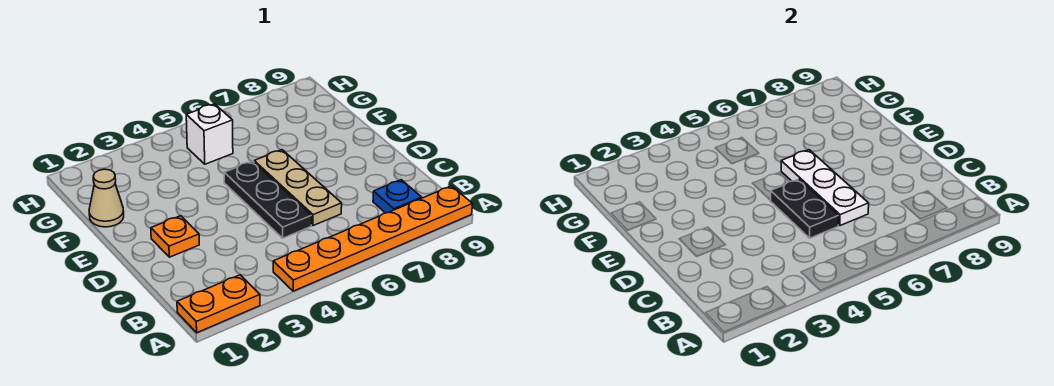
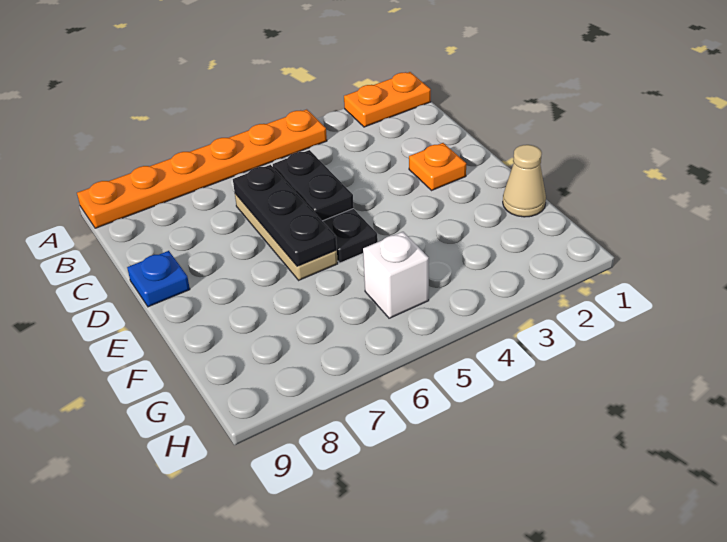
blue 1x1 plate [373,180,422,213] -> blue 1x1 plate moved to [127,251,190,307]
white 1x3 plate [781,150,869,226] -> black 1x3 plate [233,165,337,267]

